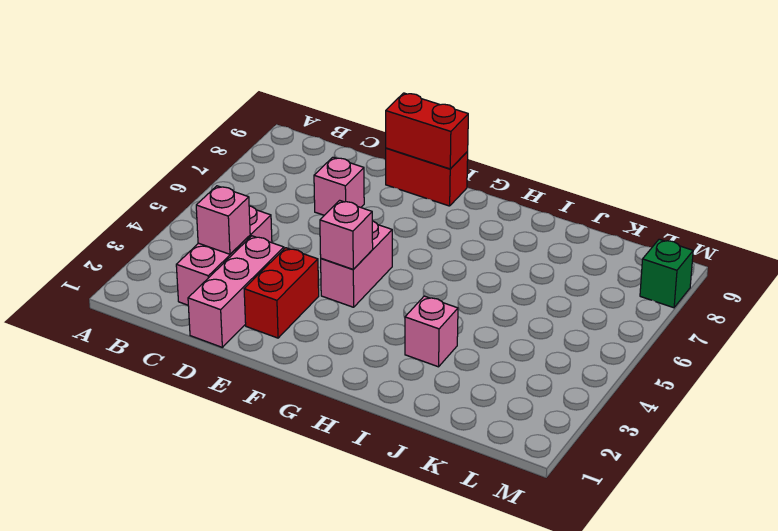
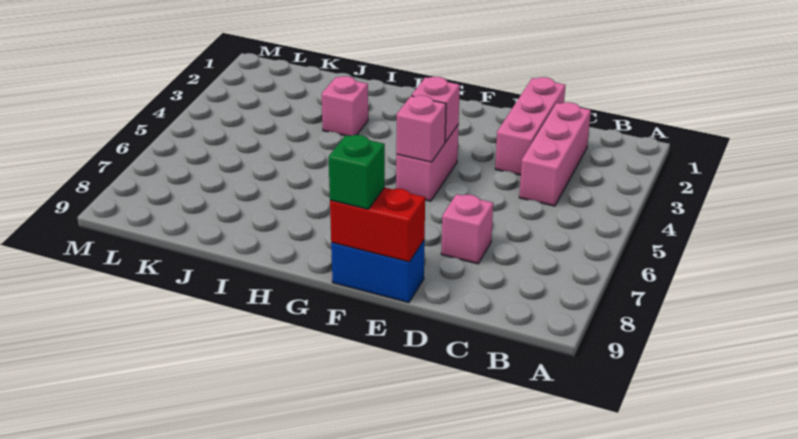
pink 1x1 brick [196,186,250,254] -> pink 1x1 brick moved to [396,95,446,162]
red 1x2 brick [244,248,319,338] -> none
red 1x2 brick [386,148,468,206] -> blue 1x2 brick [331,239,425,303]
green 1x1 brick [640,239,693,308] -> green 1x1 brick moved to [329,135,385,209]

